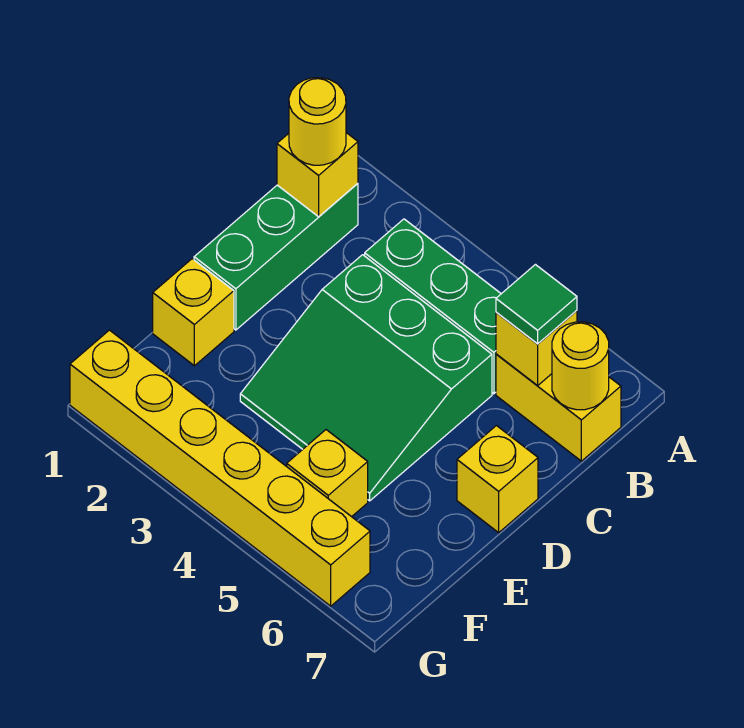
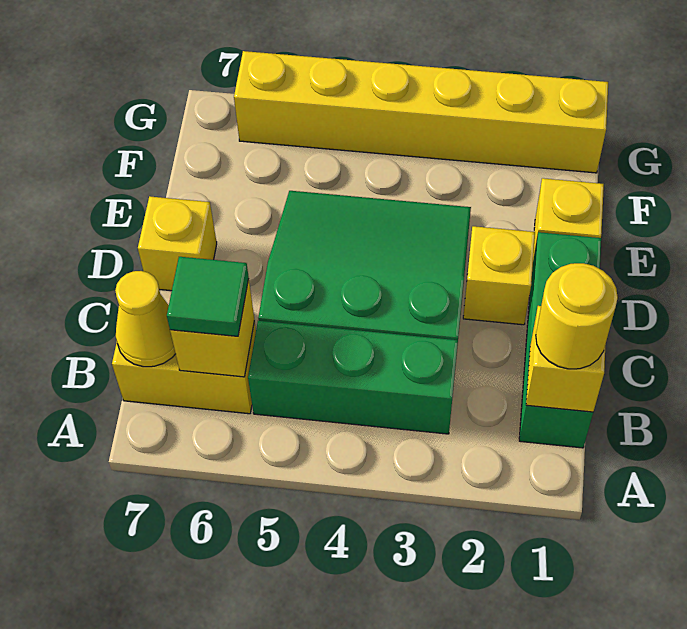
yellow 1x1 round brick [552,322,609,410] -> yellow 1x1 cone [115,271,176,367]
yellow 1x1 brick [287,430,368,517] -> yellow 1x1 brick moved to [463,226,535,325]

